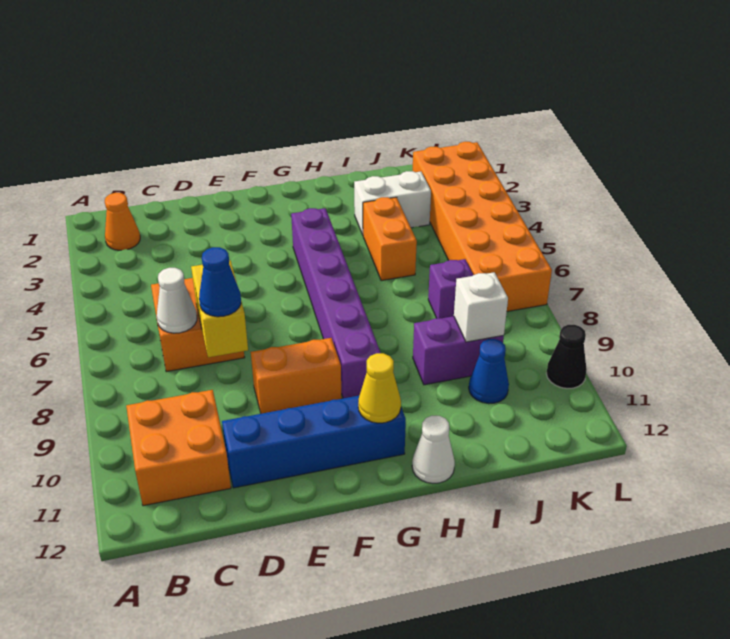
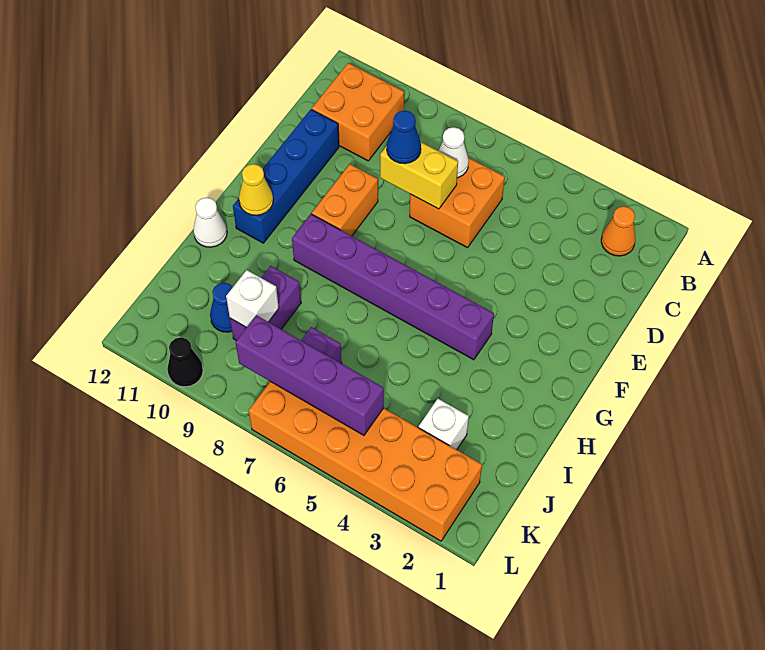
white 1x2 brick [354,171,431,235] -> white 1x1 brick [419,399,469,450]
orange 1x2 brick [363,197,417,281] -> none
none -> purple 1x4 brick [236,315,384,435]

